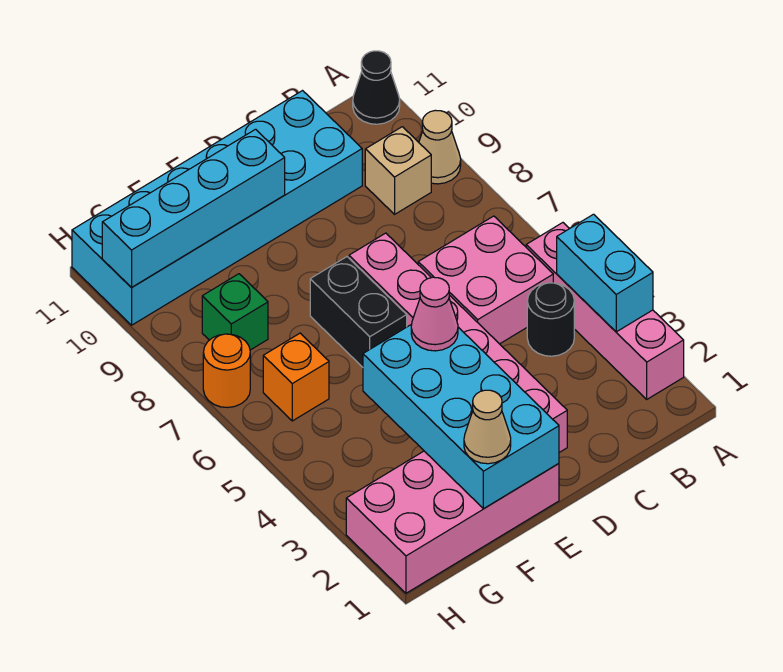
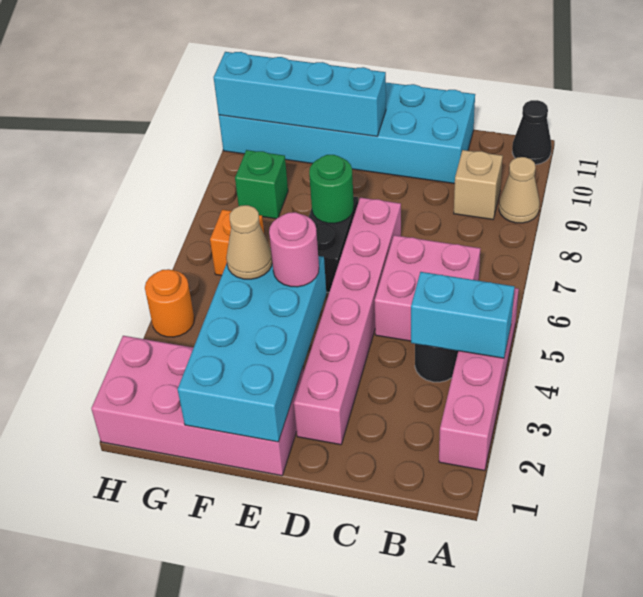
cyan 1x2 brick [557,214,653,332] -> cyan 1x2 brick turned to [411,272,515,358]
pink 1x1 cone [411,277,458,351] -> pink 1x1 round brick [269,212,319,287]
none -> green 1x1 round brick [309,155,354,223]
tan 1x1 cone [464,390,511,464] -> tan 1x1 cone moved to [226,205,272,279]
orange 1x1 round brick [203,334,250,408] -> orange 1x1 round brick moved to [145,269,194,337]

